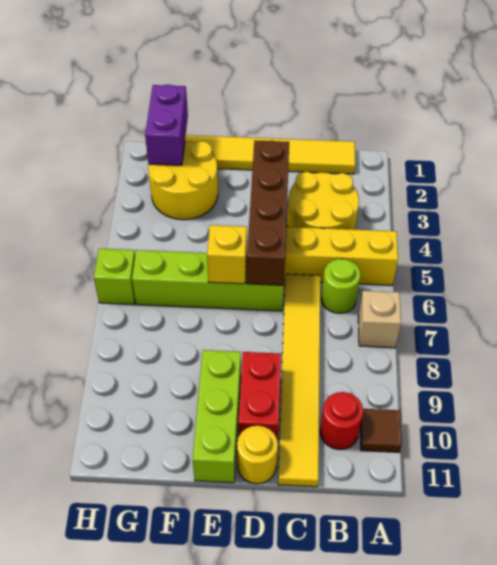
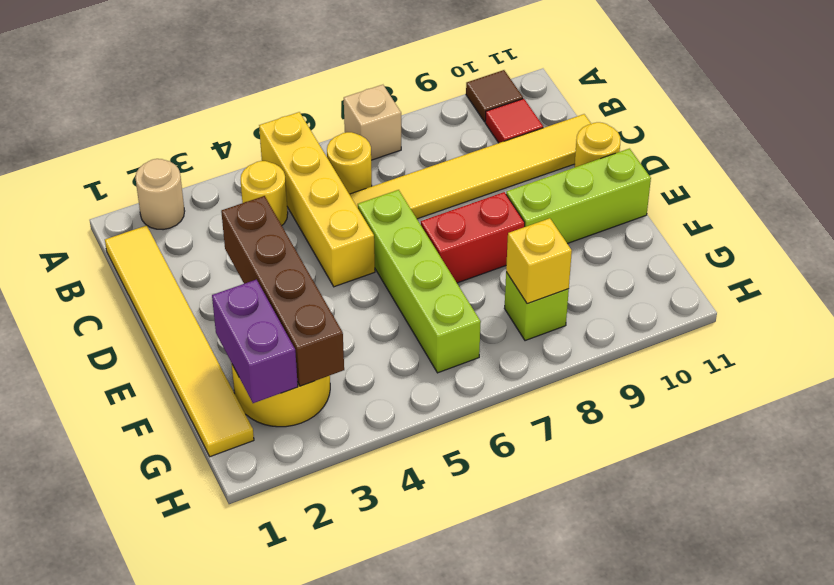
none -> tan 1x1 round brick [135,159,185,230]
yellow 2x2 round brick [287,172,359,230] -> yellow 1x1 round brick [241,161,288,225]
lime 1x1 round brick [321,259,360,313] -> yellow 1x1 round brick [327,132,372,194]
red 1x1 round brick [320,392,363,450] -> red 1x1 tile [485,99,543,143]
brown 1x4 brick [247,140,289,285] -> brown 1x4 brick turned to [221,196,344,386]
red 1x2 brick [238,352,281,442] -> red 1x2 brick moved to [421,192,525,283]
yellow 1x1 brick [207,225,247,284] -> yellow 1x1 brick moved to [506,218,572,304]
purple 1x2 brick [145,84,188,165] -> purple 1x2 brick turned to [212,280,298,403]
lime 1x1 brick [94,249,135,305] -> lime 1x1 brick moved to [504,272,569,341]

